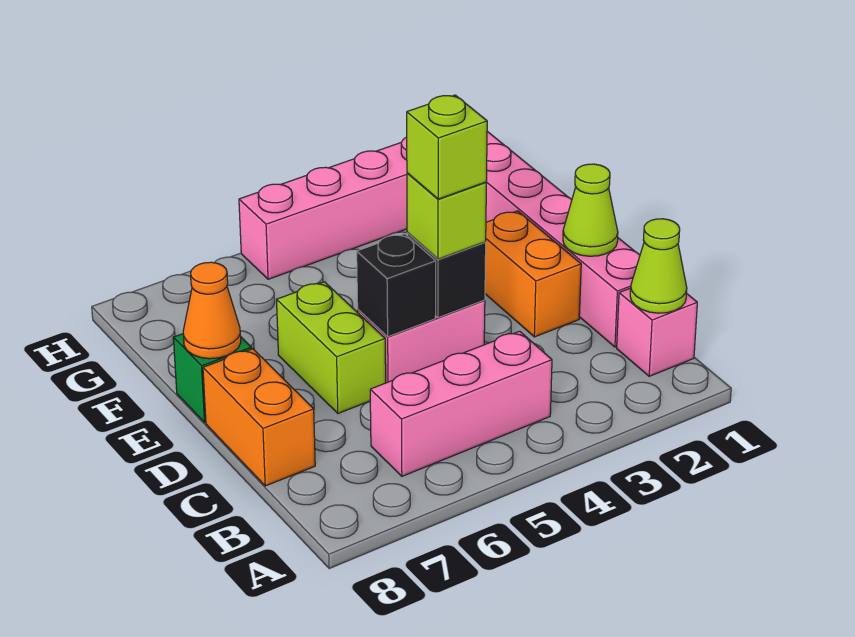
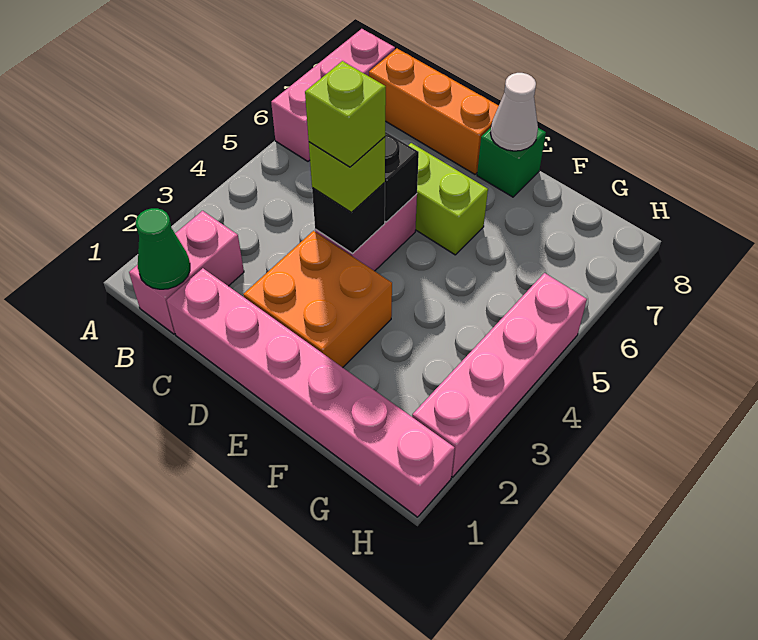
pink 1x1 brick [617,288,697,376] -> pink 1x2 brick [129,211,244,334]
lime 1x1 cone [630,219,687,313] -> green 1x1 cone [136,208,190,289]
pink 1x3 brick [370,331,552,476] -> pink 1x3 brick moved to [271,29,395,161]
orange 1x2 brick [203,349,315,486] -> orange 1x3 brick [369,49,499,174]
lime 1x1 cone [563,164,618,256] -> none
orange 1x2 brick [485,211,581,337] -> orange 2x2 brick [243,231,392,367]
orange 1x1 cone [183,262,241,359] -> white 1x1 cone [490,73,538,151]

